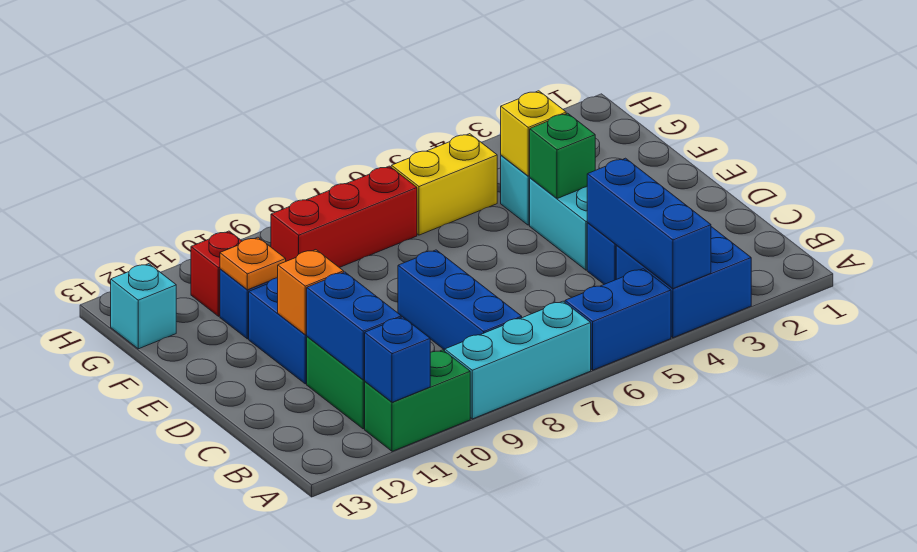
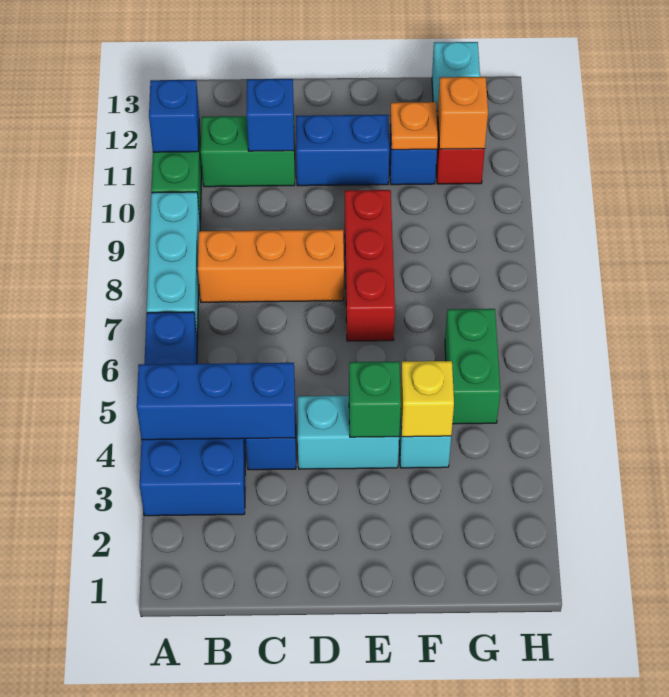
blue 1x3 brick [398,250,522,350] -> orange 1x3 brick [198,229,344,302]
blue 1x2 brick [307,272,401,380] -> blue 1x1 brick [247,79,294,151]
orange 1x1 brick [278,250,344,335] -> orange 1x1 brick moved to [438,77,488,149]
yellow 1x2 brick [391,134,497,235] -> green 1x2 brick [445,309,500,424]
red 1x3 brick [271,166,417,268] -> red 1x3 brick moved to [345,190,395,341]

